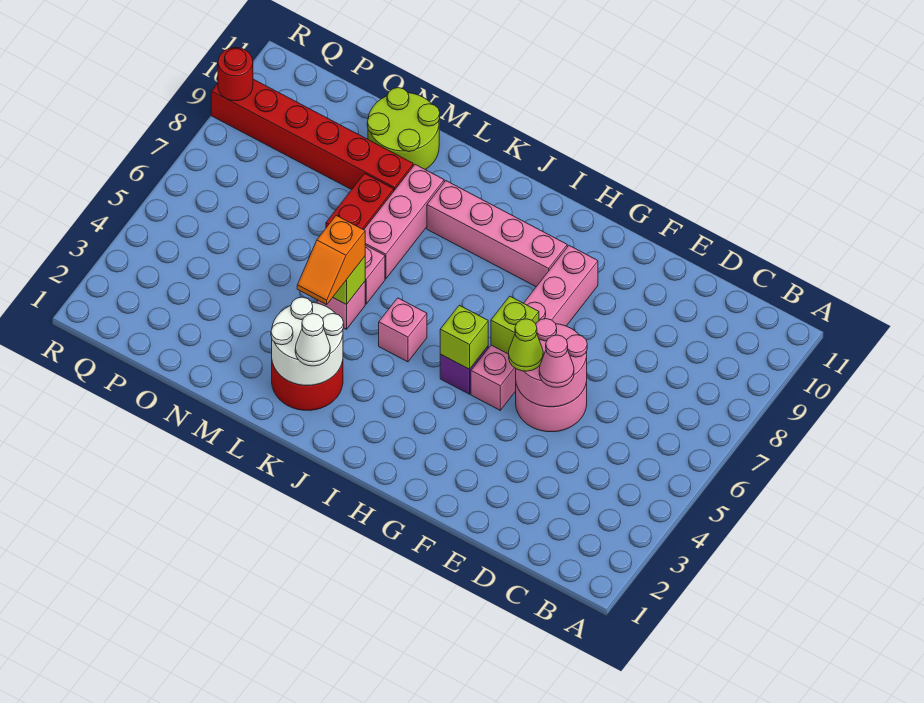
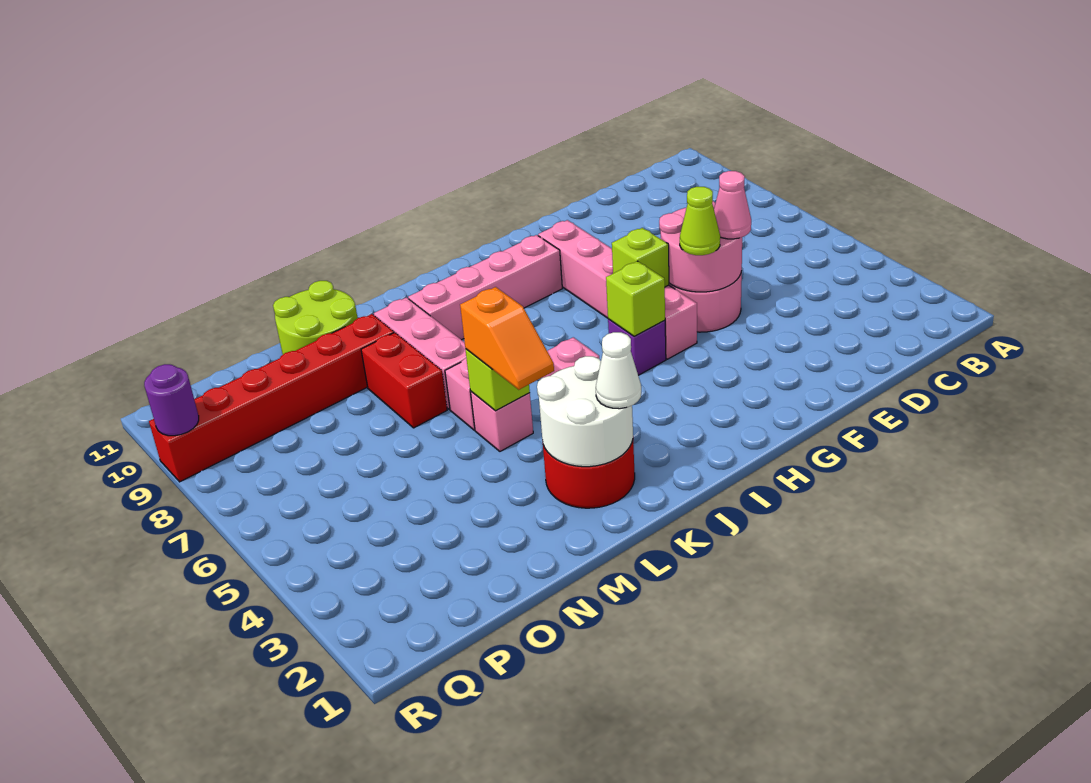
red 1x1 round brick [218,48,253,101] -> purple 1x1 round brick [144,364,199,436]

